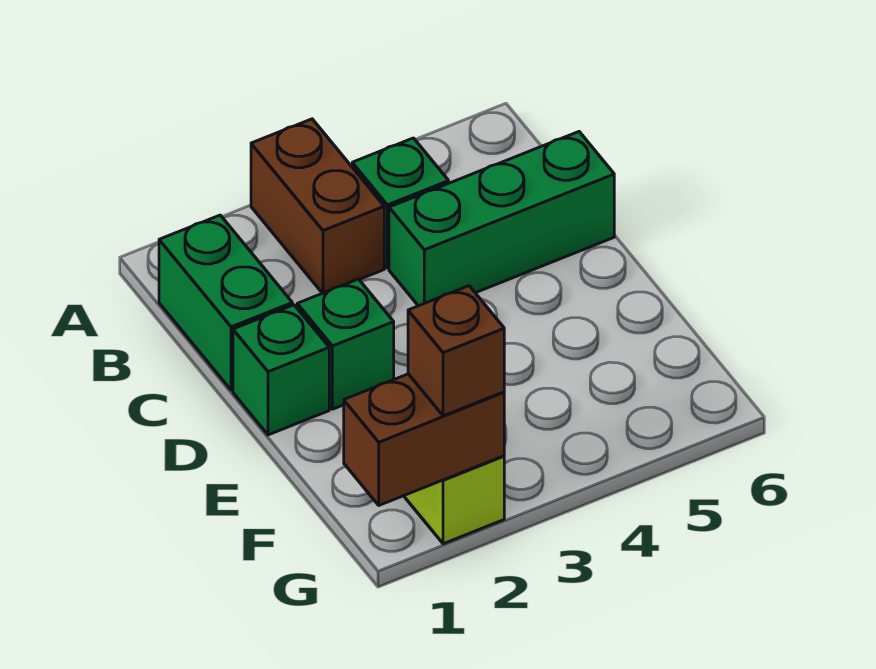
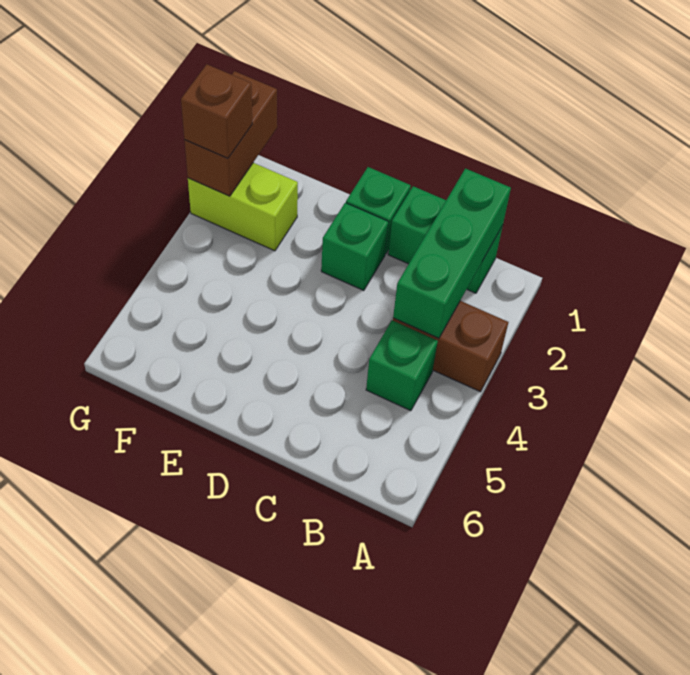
green 1x3 brick [389,132,614,306] -> green 1x3 brick moved to [393,168,511,338]

